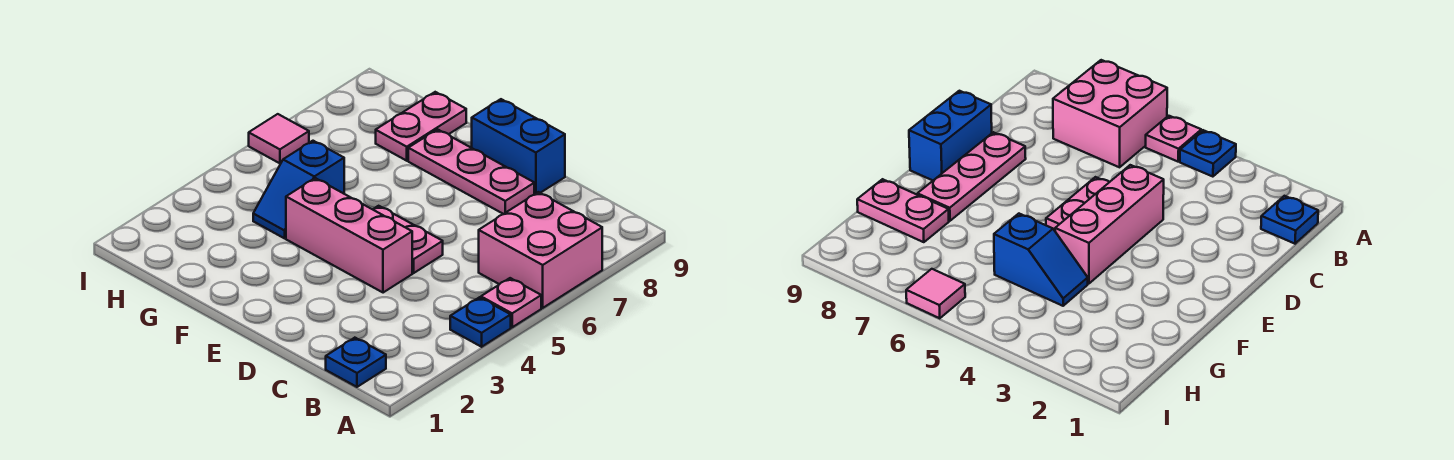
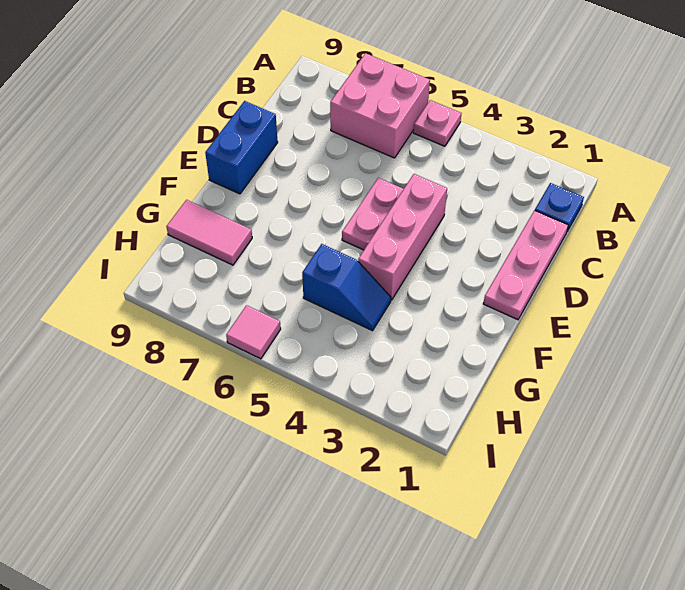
blue 1x1 plate [450,297,511,347] -> none
pink 1x3 plate [408,129,534,214] -> pink 1x3 plate moved to [483,210,568,320]
pink 1x2 plate [376,92,466,161] -> pink 1x2 tile [166,200,252,265]

